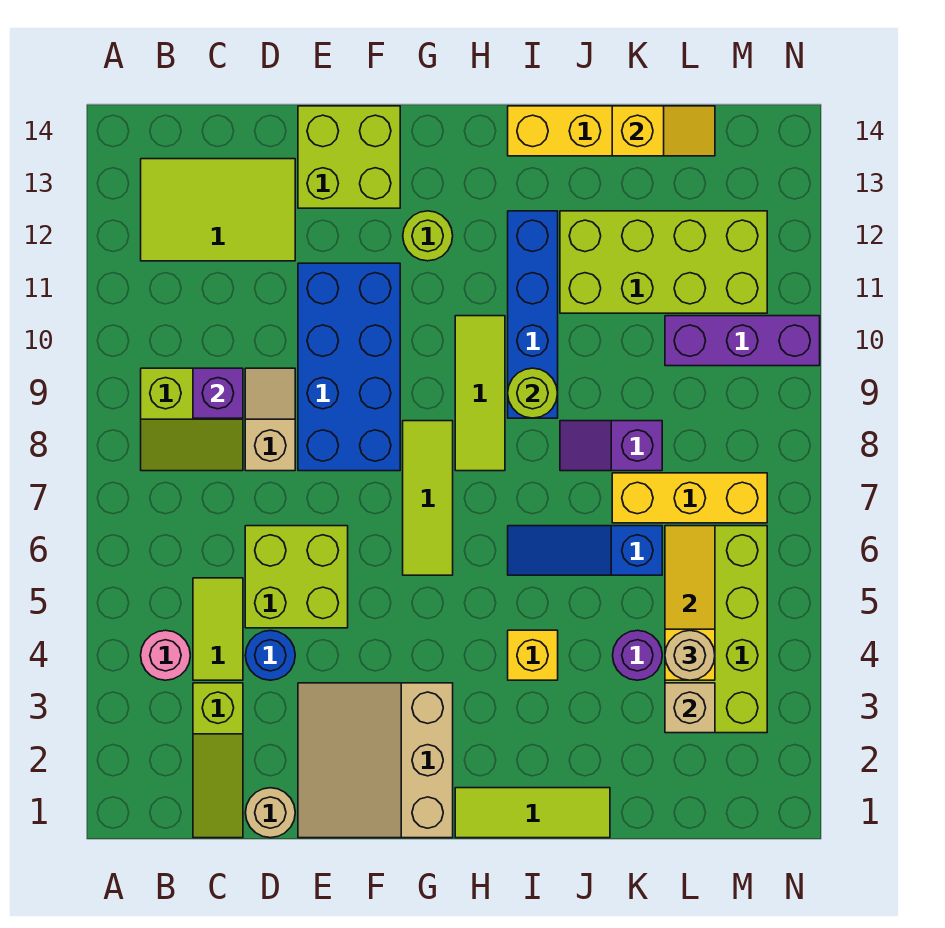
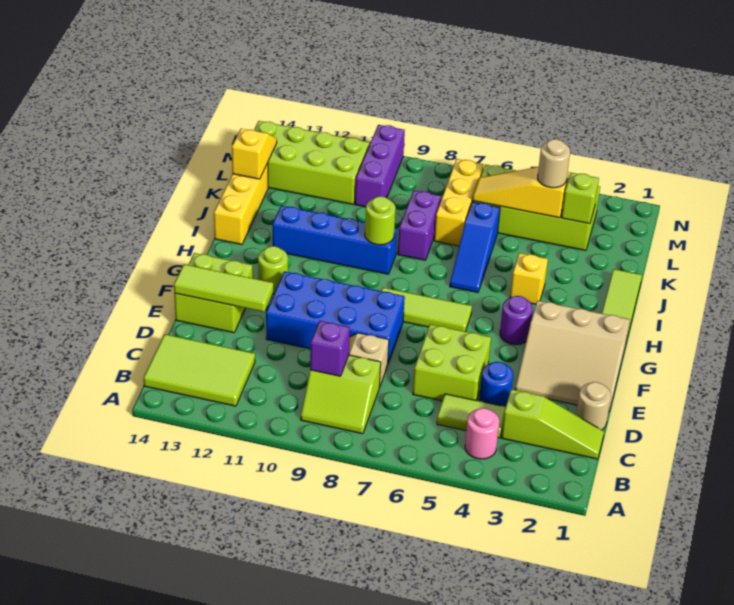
lime 2x2 slope [141,368,243,471] -> lime 2x2 slope turned to [301,355,381,434]
lime 2x3 tile [141,159,295,261] -> lime 2x3 tile turned to [144,334,255,406]
lime 1x3 tile [455,316,505,471] -> lime 1x3 tile moved to [174,264,273,312]
purple 1x2 slope [560,421,662,471] -> purple 1x2 brick [398,190,441,260]
lime 2x4 brick [560,211,767,313] -> lime 2x4 brick turned to [254,121,369,204]
purple 1x1 round brick [613,630,662,680] -> purple 1x1 round brick moved to [500,296,533,345]
tan 1x1 brick [665,683,715,733] -> lime 1x1 brick [562,173,599,224]

